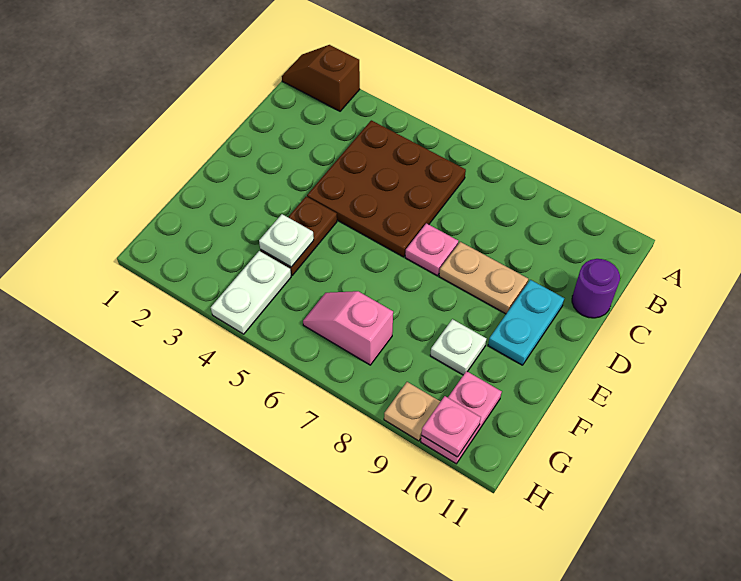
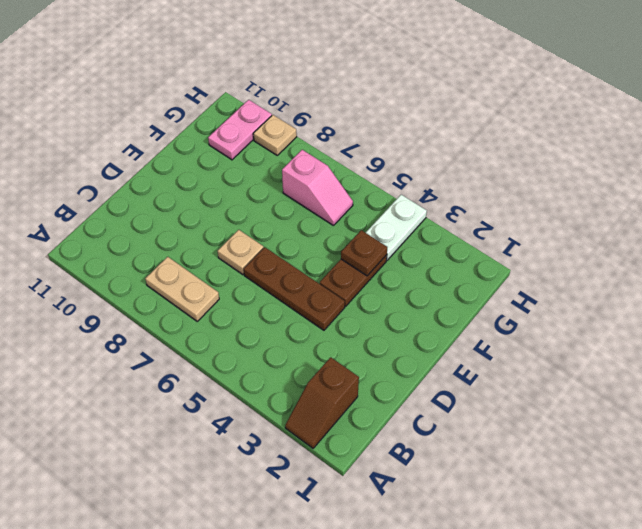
brown 1x2 slope [282,45,360,111] -> brown 1x2 slope turned to [285,357,359,448]
brown 3x3 plate [307,120,466,257] -> brown 1x3 plate [244,247,345,330]
purple 1x1 round brick [572,259,620,318] -> none
pink 1x1 plate [405,223,458,276] -> tan 1x1 plate [218,230,264,275]
tan 1x2 plate [439,242,528,314] -> tan 1x2 plate moved to [145,257,219,321]
cyan 1x2 plate [488,280,564,365] -> none
white 1x1 plate [259,214,314,267] -> brown 1x1 plate [341,230,387,276]
white 1x1 plate [430,319,486,375] -> none
pink 1x1 plate [421,396,481,457] -> none

